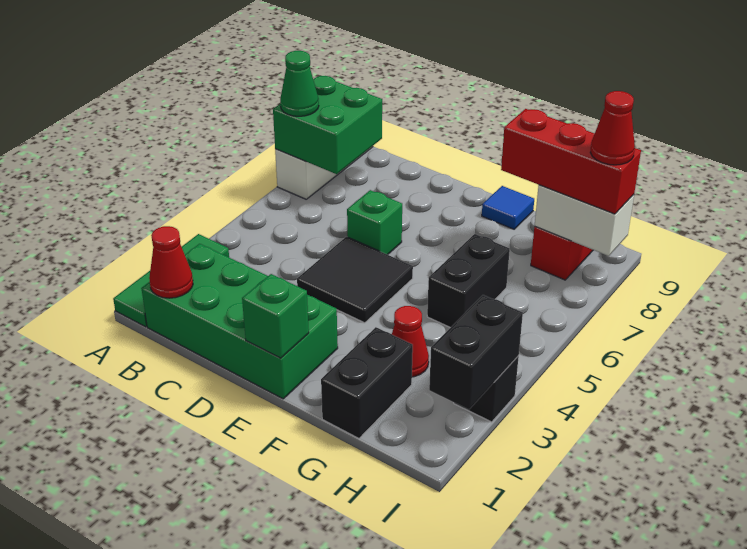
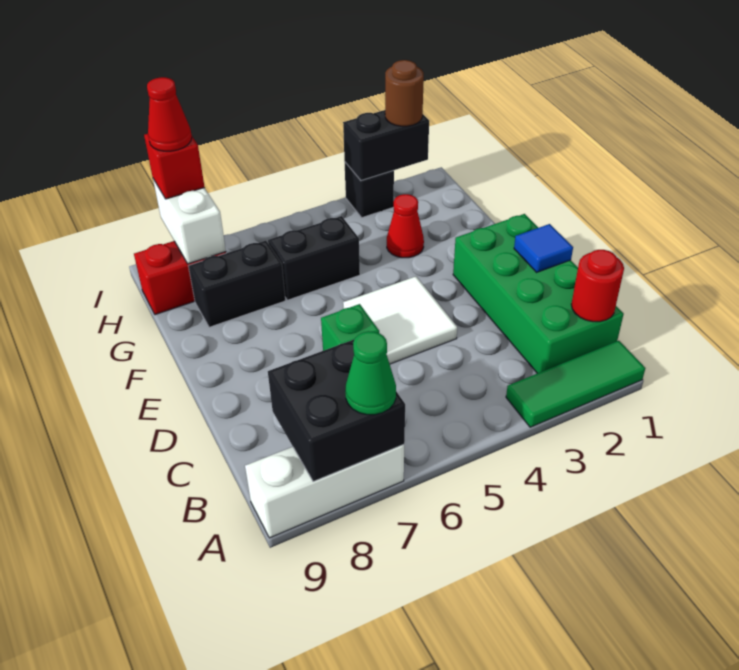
green 2x2 brick [273,76,382,174] -> black 2x2 brick [268,340,405,482]
red 1x1 cone [149,226,193,298] -> red 1x1 round brick [571,250,624,322]
black 2x2 tile [297,237,413,323] -> white 2x2 tile [343,276,457,364]
green 1x1 brick [242,274,309,358] -> none
blue 1x1 tile [482,186,534,229] -> blue 1x1 tile moved to [514,224,573,272]
black 1x2 brick [321,327,413,438] -> black 1x2 brick moved to [189,241,285,327]
red 1x3 brick [501,109,641,214] -> red 1x1 brick [144,134,205,199]
none -> brown 1x1 round brick [385,60,424,126]

